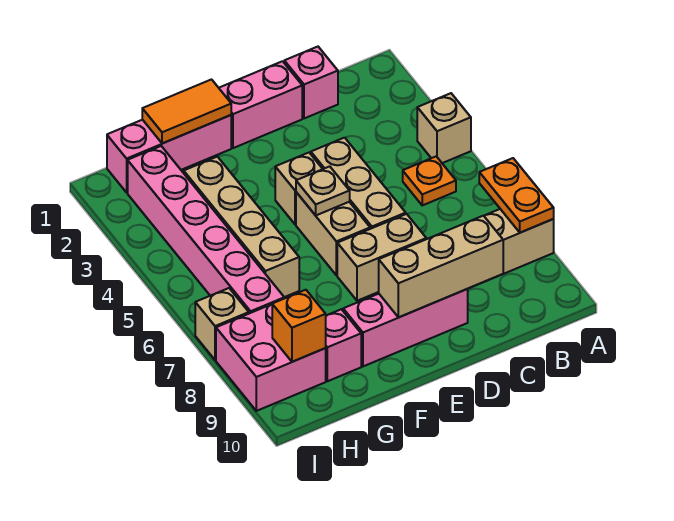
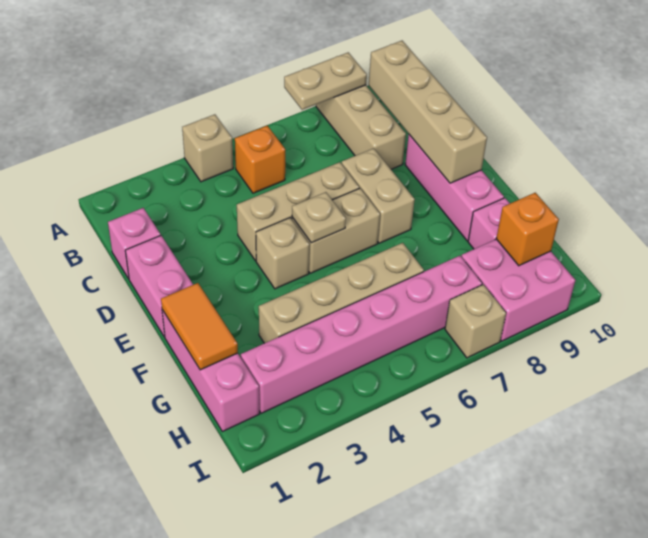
orange 1x2 plate [479,158,554,233] -> tan 1x2 plate [284,52,367,110]
orange 1x1 plate [403,156,456,205] -> orange 1x1 brick [235,126,285,193]
tan 1x3 brick [379,216,503,317] -> tan 1x4 brick [369,41,487,183]

